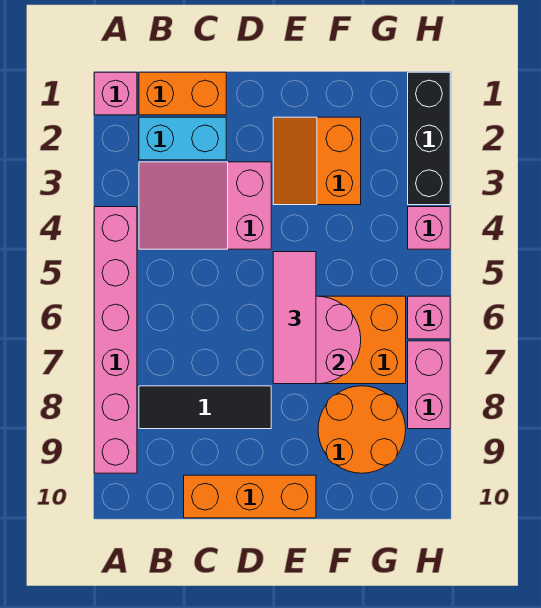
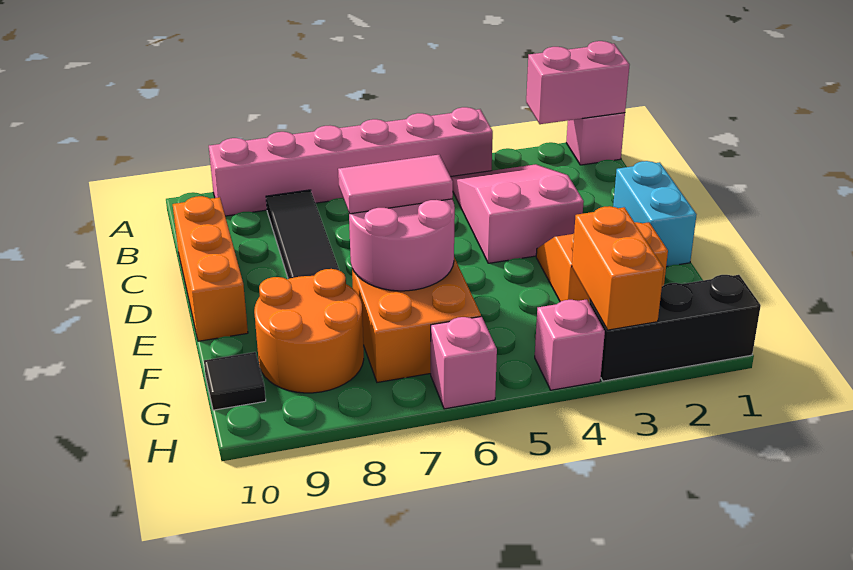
orange 1x2 brick [139,72,226,115] -> orange 1x2 brick moved to [572,206,664,330]
cyan 1x2 brick [139,117,226,160] -> cyan 1x2 brick moved to [613,161,697,267]
pink 1x3 tile [273,252,316,384] -> pink 1x2 tile [338,155,453,214]
none -> black 1x1 tile [204,352,266,410]
pink 1x2 brick [408,341,450,429] -> pink 1x2 brick moved to [526,41,630,124]

